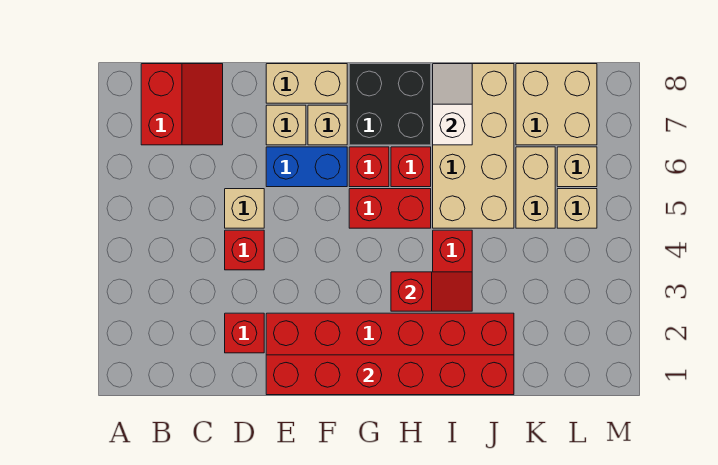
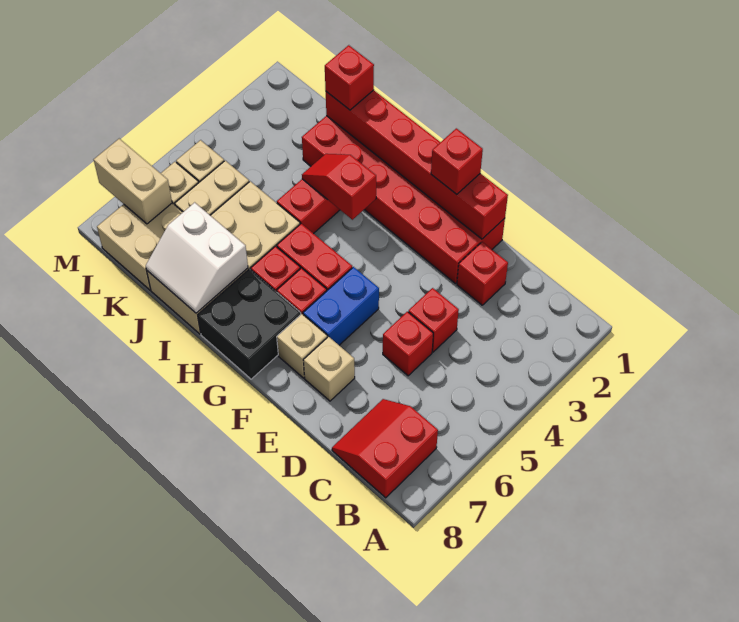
tan 1x1 brick [225,189,264,228] -> red 1x1 brick [383,312,433,376]
blue 1x2 brick [266,147,347,187] -> blue 1x2 brick turned to [303,267,379,345]
tan 1x2 brick [266,64,347,103] -> tan 1x2 brick moved to [94,139,172,224]
none -> red 1x1 brick [431,128,483,194]
white 1x2 slope [433,64,472,145] -> white 2x2 slope [146,202,248,313]
none -> red 1x1 brick [325,45,374,110]

